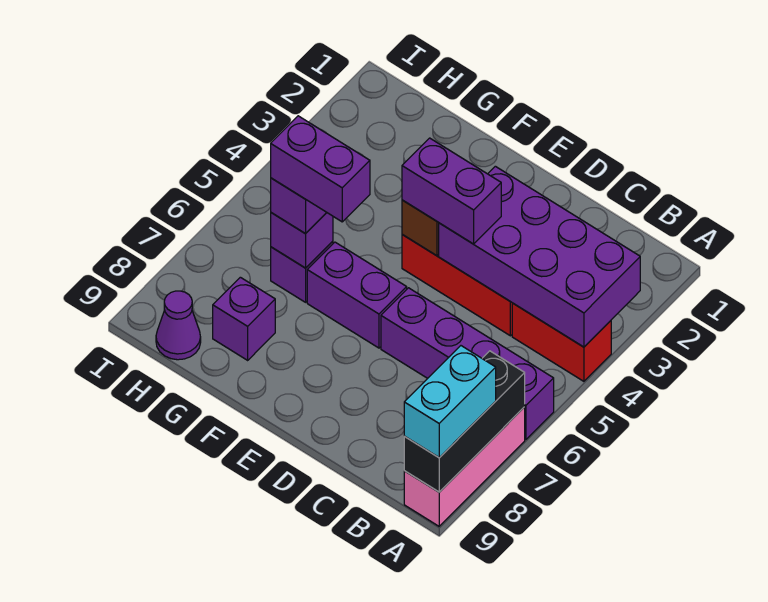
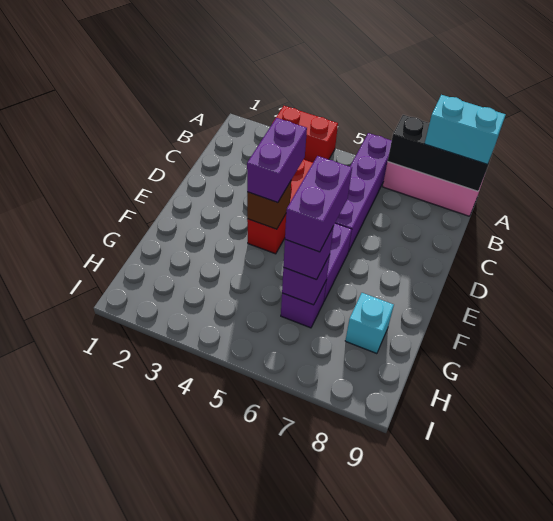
purple 2x4 brick [439,166,640,347] -> none
red 1x2 brick [512,303,611,381] -> red 1x2 brick turned to [273,106,338,162]
purple 1x1 brick [213,277,275,360] -> cyan 1x1 brick [345,293,394,354]
purple 1x1 cone [156,291,201,360] -> none

